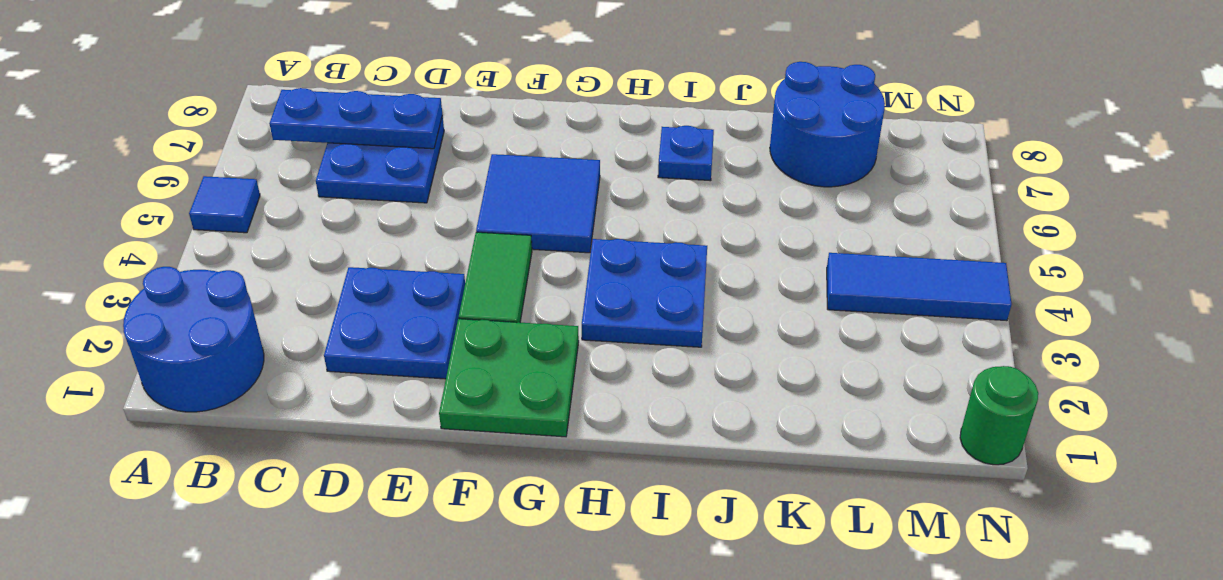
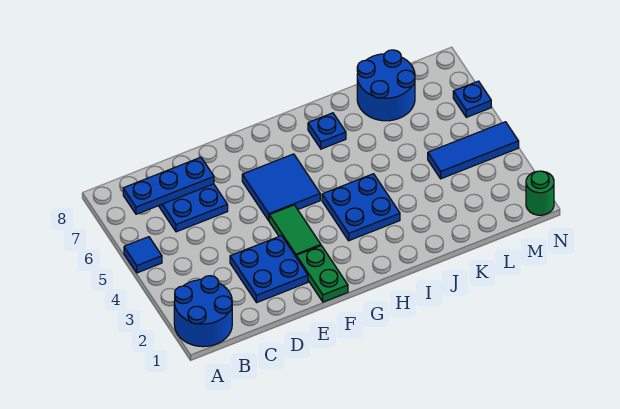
green 2x2 plate [439,319,579,437] -> green 1x2 plate [296,246,348,302]
none -> blue 1x1 plate [453,81,491,117]

